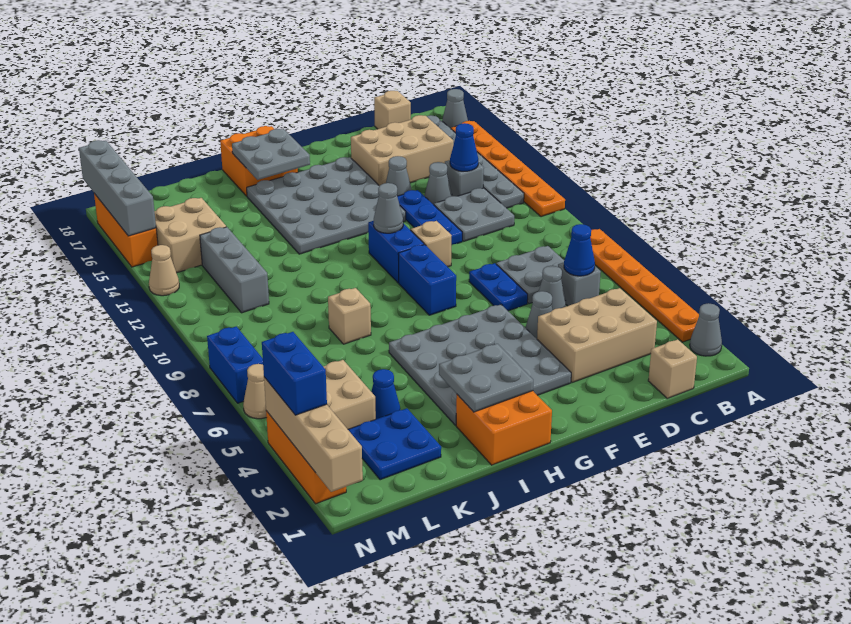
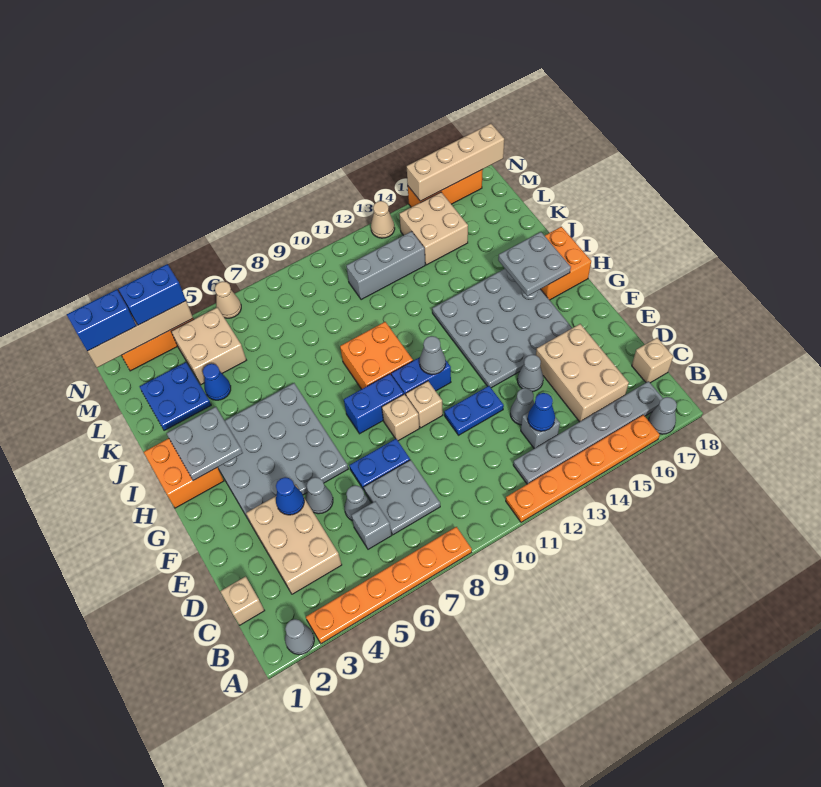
blue 1x1 cone [564,224,595,276] -> blue 1x1 cone moved to [276,477,304,515]
grey 2x2 plate [433,188,514,241] -> none
blue 1x3 plate [397,190,462,245] -> blue 1x2 plate [444,386,504,435]
none -> orange 2x2 brick [340,322,413,389]
tan 1x1 brick [328,288,371,344] -> tan 1x1 brick moved to [382,394,419,441]
blue 1x2 brick [207,326,263,403] -> blue 1x2 brick moved to [67,289,136,351]
grey 1x4 brick [79,140,156,236] -> tan 1x4 brick [407,124,504,201]

